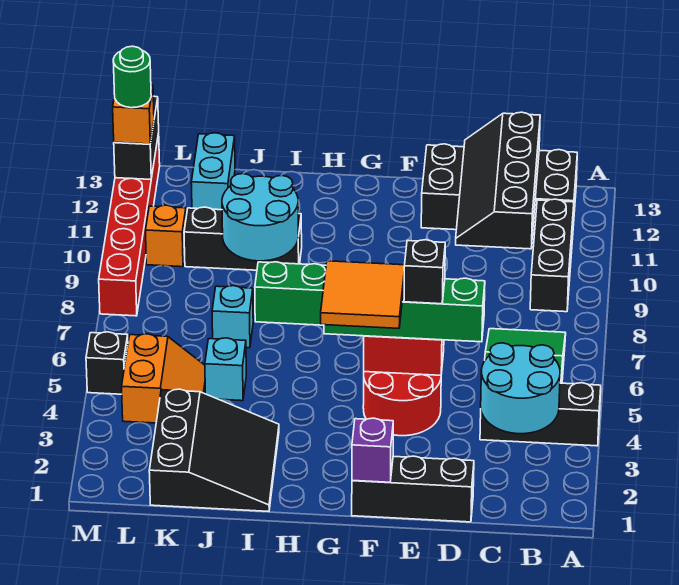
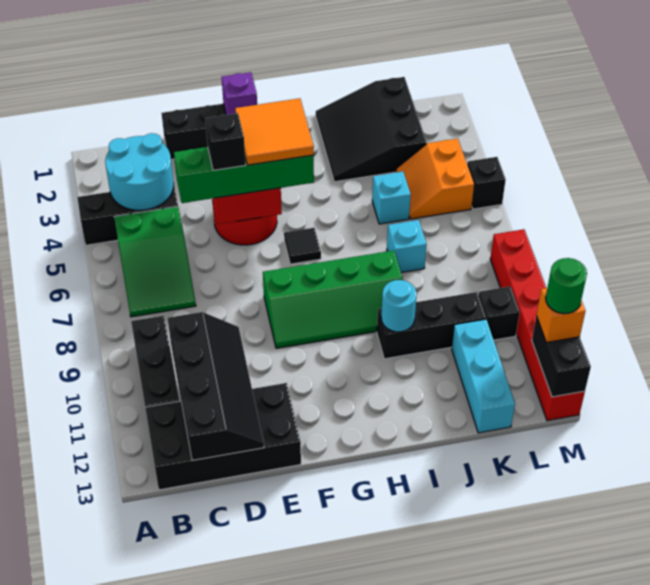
none -> black 1x1 tile [284,228,321,264]
cyan 2x2 round brick [222,174,298,261] -> cyan 1x1 round brick [381,280,416,332]
cyan 1x2 brick [191,133,235,210] -> cyan 1x3 brick [452,319,515,433]
orange 1x1 brick [146,205,186,267] -> black 1x1 brick [479,287,520,340]

